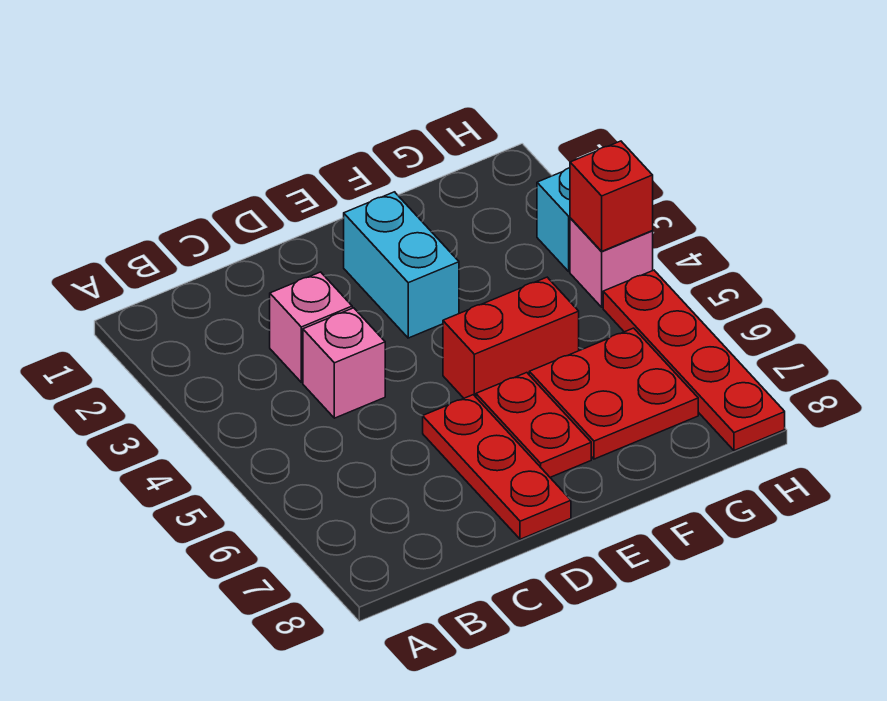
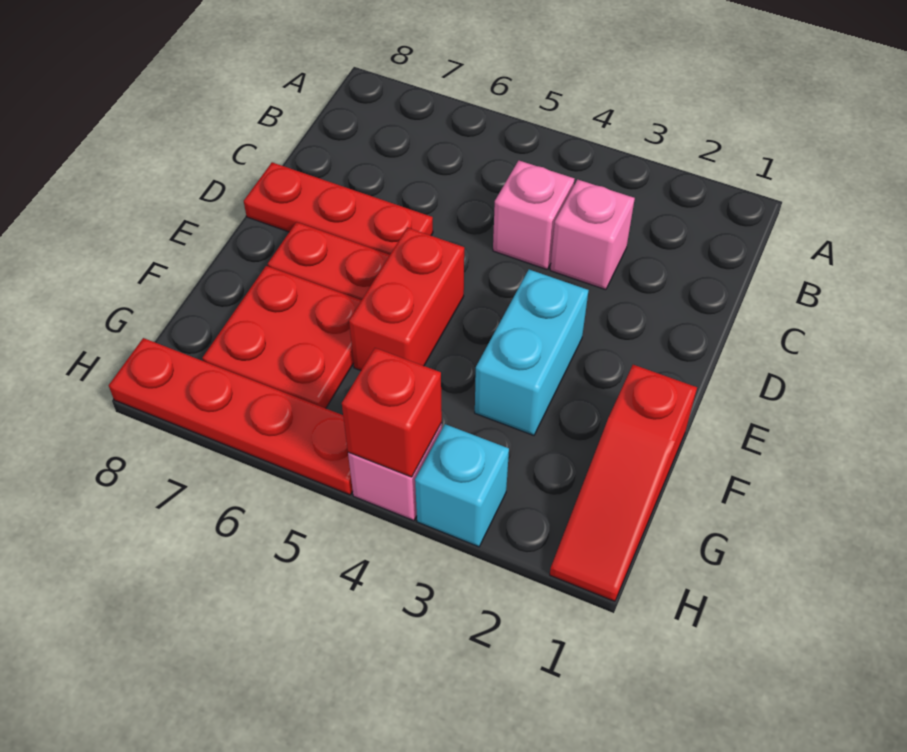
cyan 1x2 brick [344,192,459,338] -> cyan 1x2 brick turned to [475,270,589,435]
none -> red 1x3 slope [550,365,697,601]

